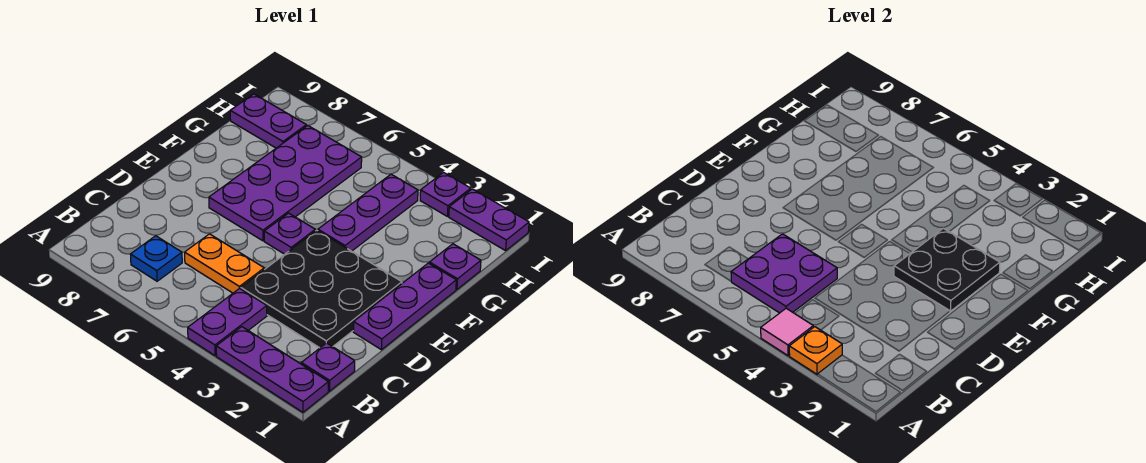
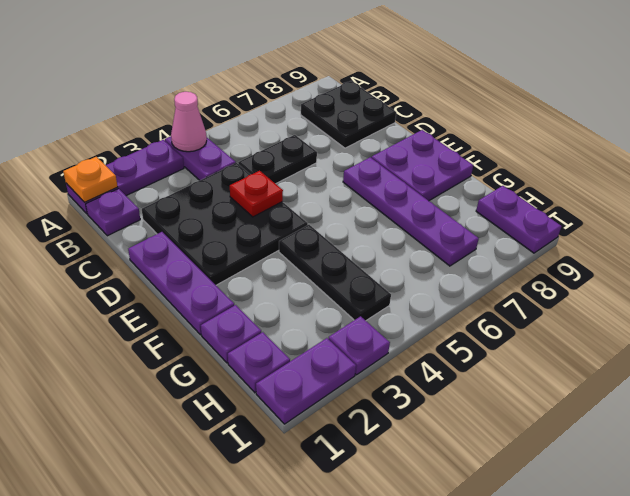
orange 1x1 plate [789,327,842,374] -> orange 1x1 plate moved to [63,157,118,202]
pink 1x1 tile [761,308,813,356] -> pink 1x1 cone [171,92,207,152]
purple 2x2 plate [731,234,837,313] -> purple 2x2 plate moved to [371,130,473,201]
blue 1x1 plate [130,236,182,281] -> none
orange 1x2 plate [185,234,264,293] -> black 1x2 plate [238,135,317,184]
none -> red 1x1 plate [230,171,283,217]
black 2x2 plate [894,228,1000,311] -> black 2x2 plate moved to [301,81,396,148]
purple 1x1 plate [264,213,315,254] -> purple 1x1 plate moved to [228,332,290,393]
purple 2x4 plate [209,125,362,241] -> purple 1x4 plate [343,157,479,266]
purple 1x3 plate [318,174,418,251] -> black 1x3 plate [279,225,391,321]
purple 1x2 plate [230,94,306,148] -> purple 1x2 plate turned to [476,186,562,253]

